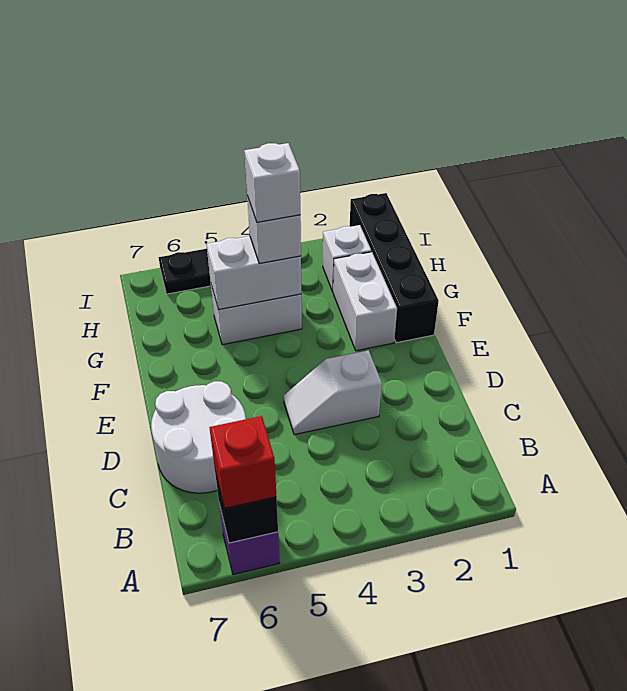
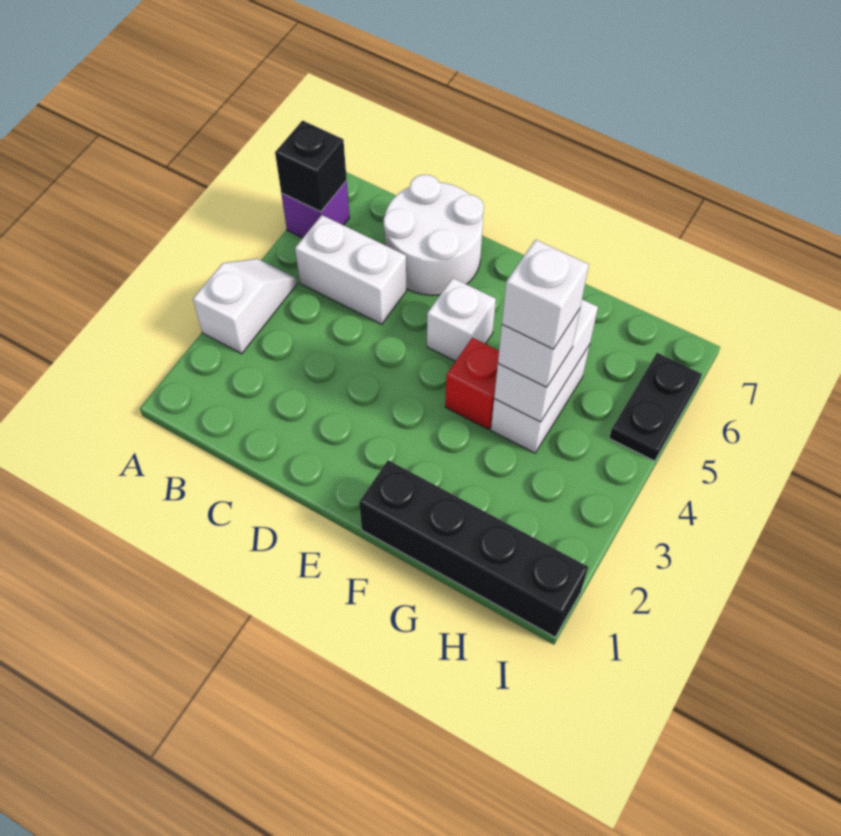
red 1x1 brick [209,416,276,508] -> red 1x1 brick moved to [445,338,499,429]
white 1x2 slope [283,350,382,435] -> white 1x2 slope moved to [193,259,297,354]
white 1x2 brick [333,252,397,351] -> white 1x2 brick moved to [295,215,406,324]
white 1x1 brick [323,225,371,292] -> white 1x1 brick moved to [427,278,496,361]

